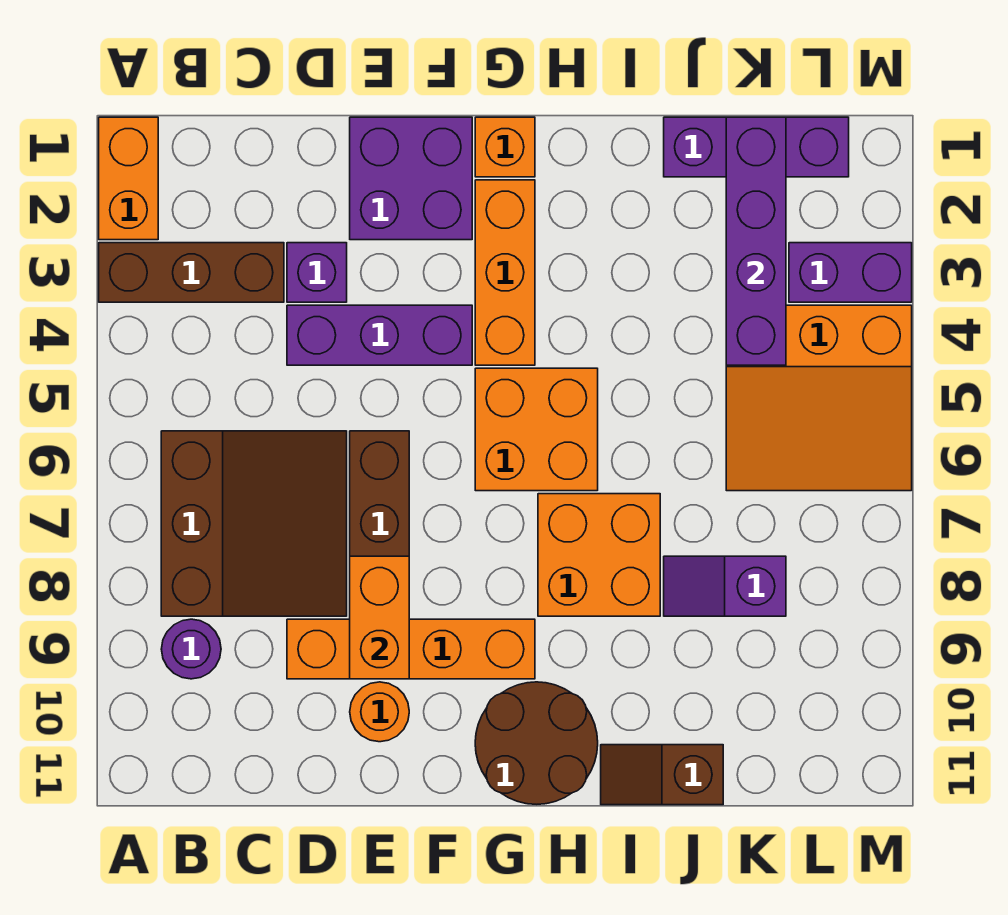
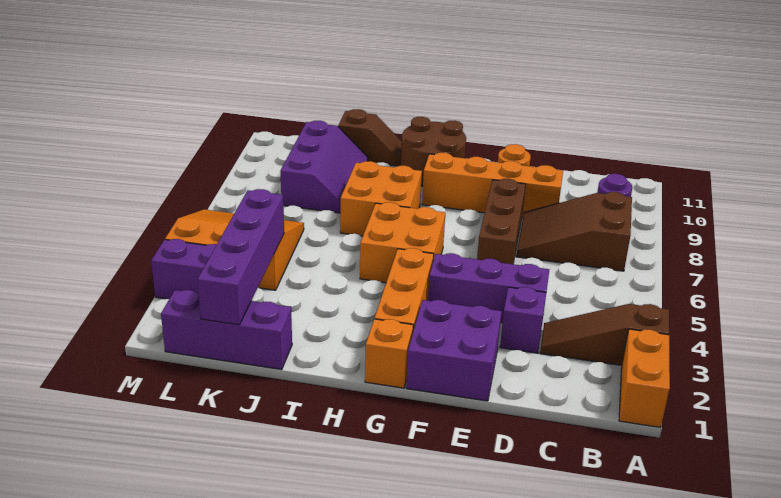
brown 1x3 brick [99,243,284,302] -> brown 1x3 slope [540,304,669,366]
brown 3x3 slope [161,431,347,616] -> brown 2x3 slope [517,192,632,271]
orange 1x2 brick [350,556,409,679] -> none
purple 1x2 slope [664,556,786,616] -> purple 2x3 slope [281,121,368,213]

